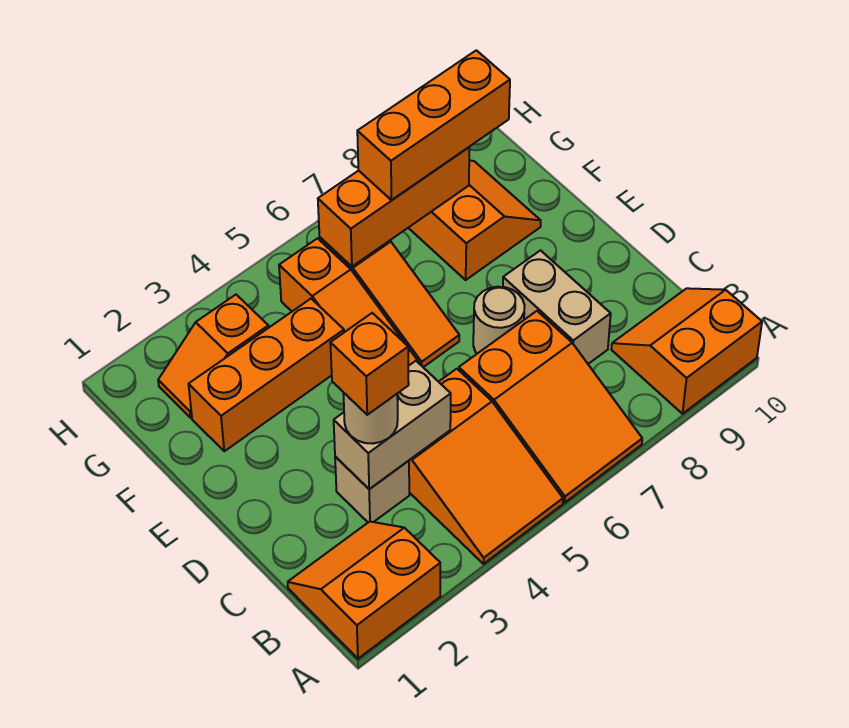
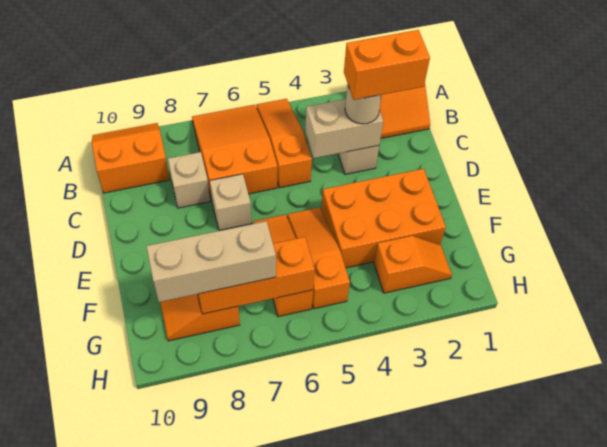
orange 2x3 slope [409,369,563,564] -> orange 1x3 slope [256,99,312,188]
orange 2x2 slope [611,288,762,414] -> orange 2x2 slope turned to [92,123,170,193]
orange 1x1 brick [330,313,409,415] -> orange 1x2 brick [344,30,430,100]
tan 1x2 brick [503,250,611,364] -> tan 1x1 brick [168,152,210,208]
tan 1x1 round brick [473,287,525,354] -> tan 1x1 brick [210,174,252,231]
orange 1x3 brick [189,299,344,451] -> orange 2x3 brick [321,169,446,268]
orange 1x3 brick [357,50,510,200] -> tan 1x3 brick [146,221,276,302]

